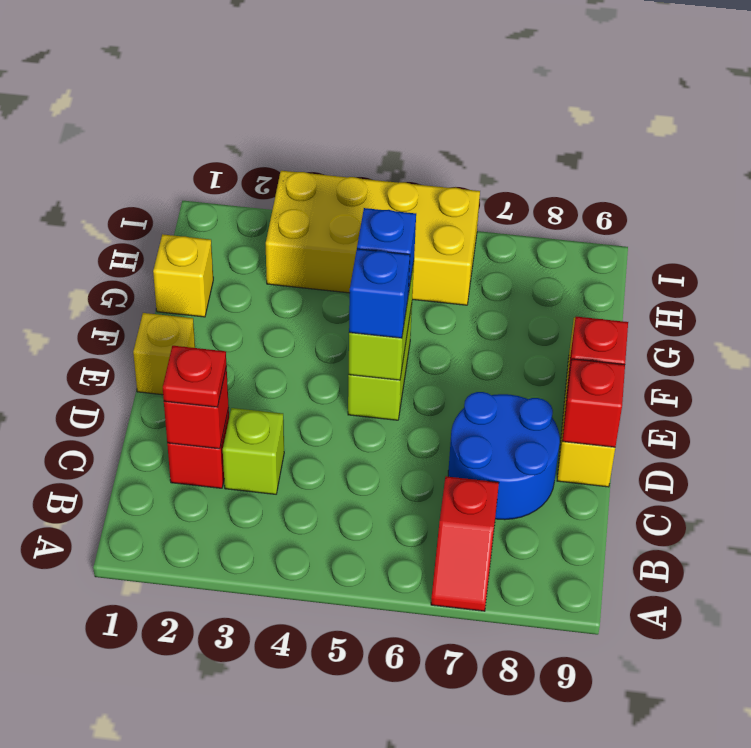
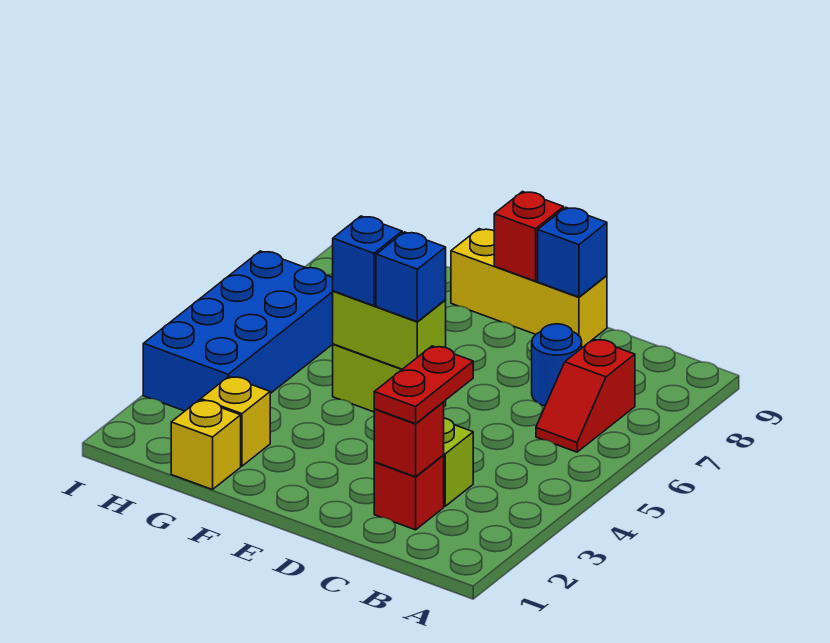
red 1x2 slope [431,476,499,611] -> red 1x2 slope turned to [536,339,635,452]
red 1x1 plate [163,346,226,407] -> red 1x2 plate [374,346,473,424]
blue 2x2 round brick [448,392,560,520] -> blue 1x1 round brick [532,324,582,406]
red 1x1 brick [562,359,625,447] -> blue 1x1 brick [538,208,607,297]
yellow 1x1 brick [133,313,195,395] -> yellow 1x1 brick moved to [201,377,270,466]
yellow 2x4 brick [266,171,480,305] -> blue 2x4 brick [143,251,333,411]

